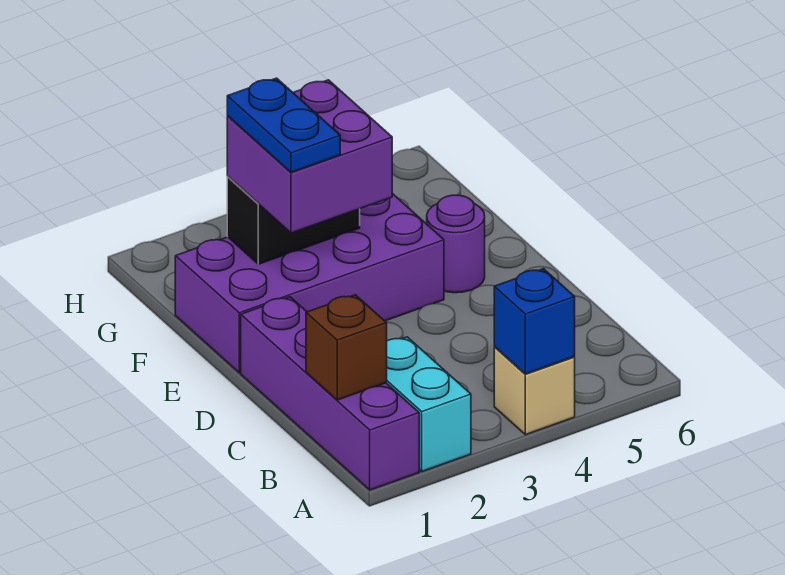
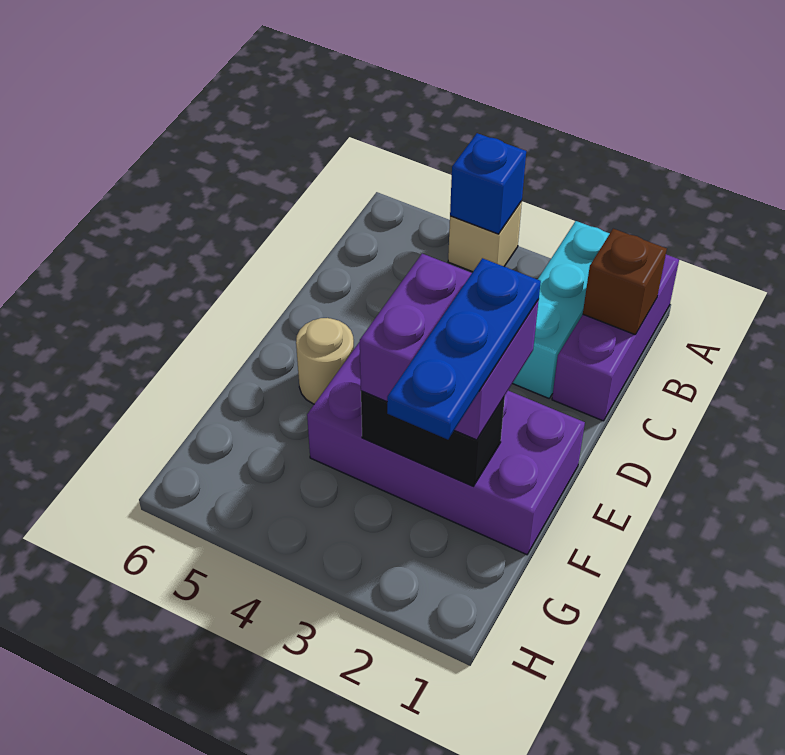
purple 1x4 brick [241,297,419,490] -> purple 1x3 brick [552,255,679,421]
cyan 1x2 brick [386,337,471,471] -> cyan 1x3 brick [512,221,610,398]
blue 1x2 plate [227,78,340,172] -> blue 1x3 plate [387,258,541,439]
purple 1x1 round brick [427,195,485,293] -> tan 1x1 round brick [296,318,354,404]

